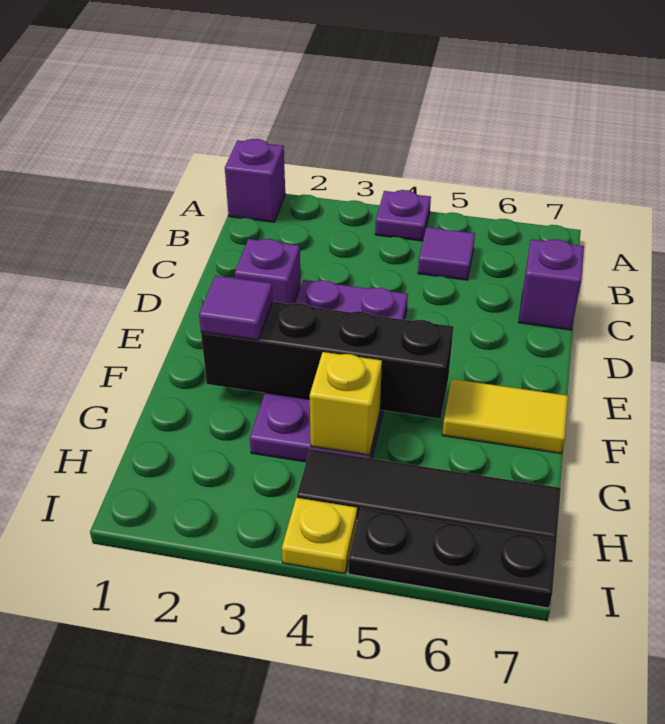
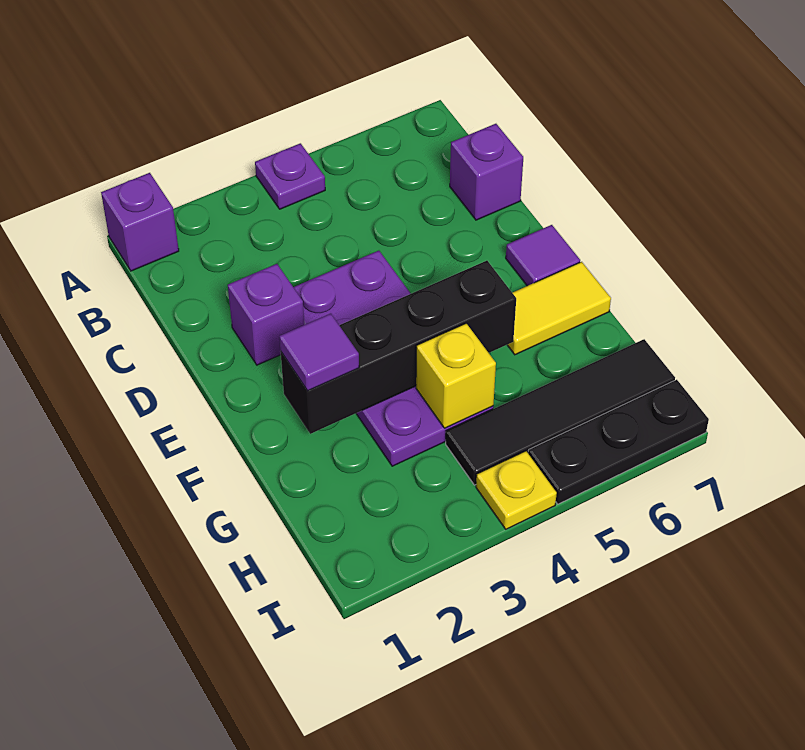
purple 1x1 tile [418,227,475,280] -> purple 1x1 tile moved to [506,225,580,286]

